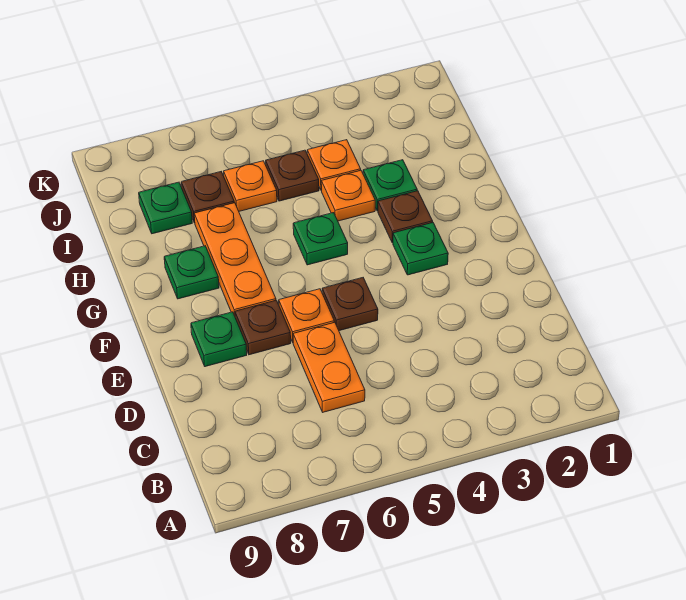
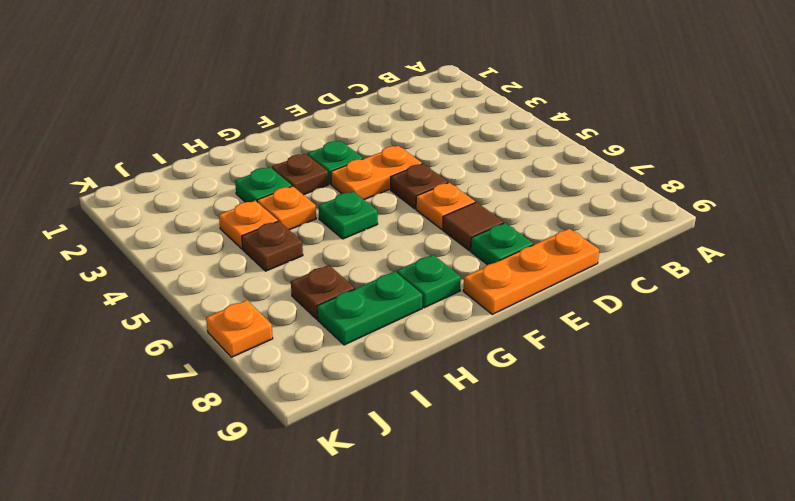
orange 1x2 plate [293,322,365,412] -> orange 1x2 plate moved to [331,146,422,200]
brown 1x1 plate [235,300,291,355] -> brown 1x1 tile [443,202,504,251]
orange 1x3 plate [194,203,276,316] -> orange 1x3 plate moved to [463,229,599,314]
orange 1x1 plate [224,161,277,211] -> orange 1x1 plate moved to [206,300,273,357]
green 1x1 plate [139,182,192,234] -> green 1x2 plate [317,272,422,345]

